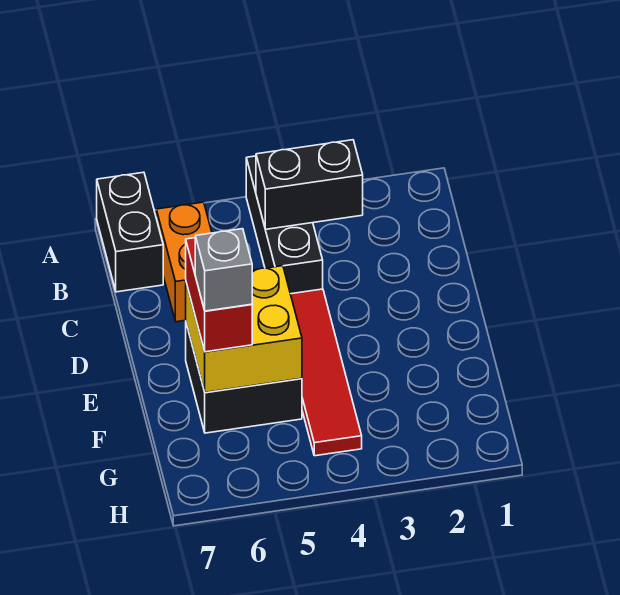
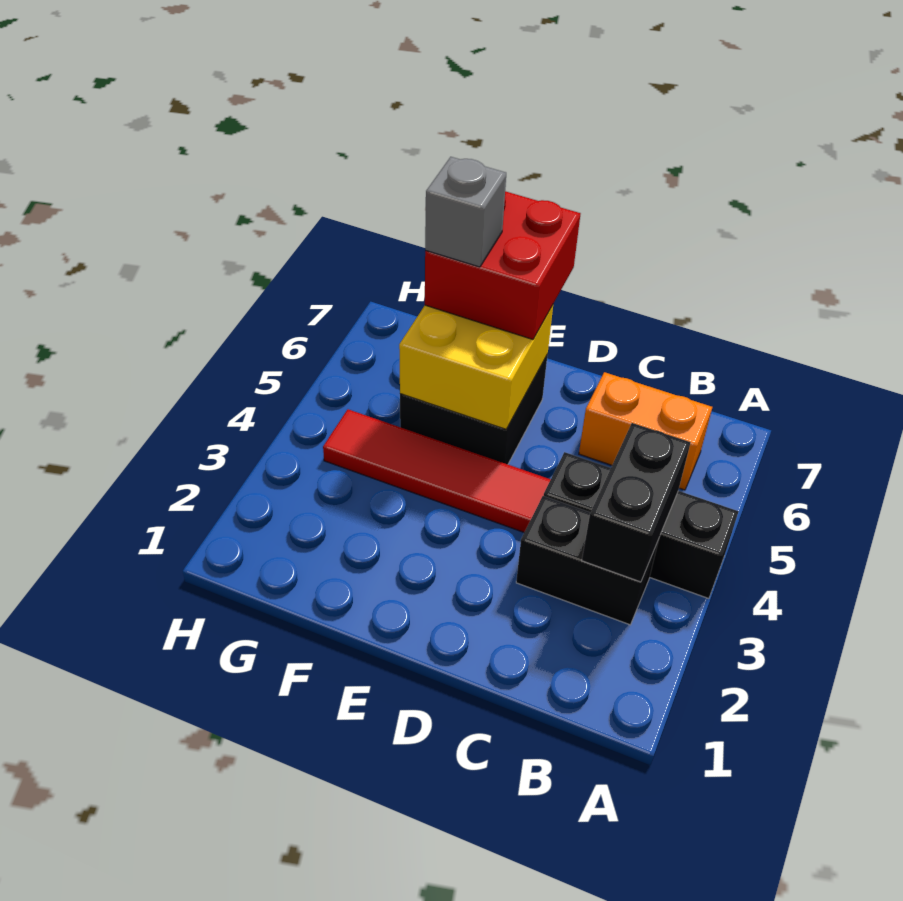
black 1x2 brick [97,172,163,292] -> black 1x2 brick moved to [516,496,659,625]
red 1x2 brick [186,238,252,352] -> red 2x2 brick [425,191,581,339]

